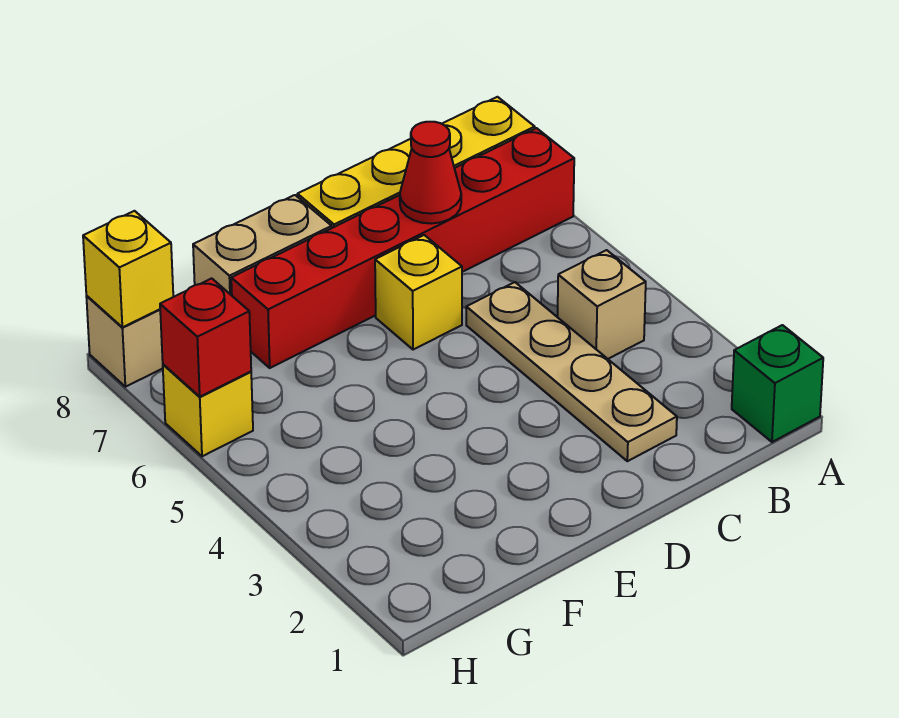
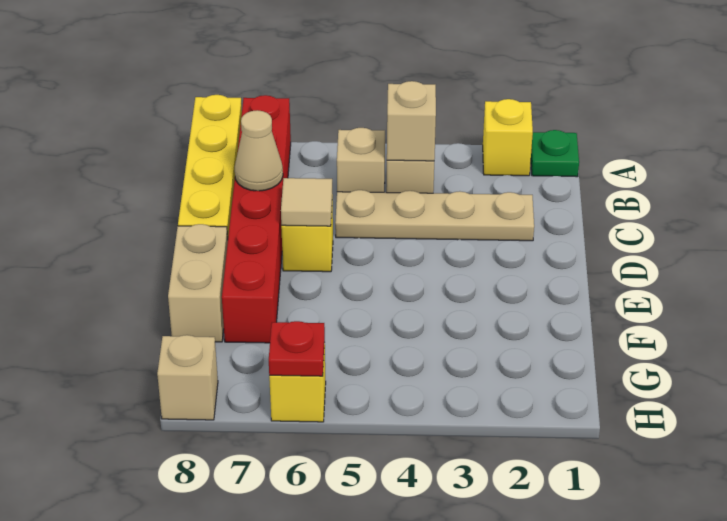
green 1x1 brick [732,325,823,442] -> green 1x1 plate [531,130,579,177]
none -> tan 1x1 brick [387,81,436,161]
none -> tan 1x1 brick [337,128,385,192]
red 1x1 cone [400,122,461,224] -> tan 1x1 cone [235,110,283,191]
none -> tan 1x1 tile [281,178,332,226]
red 1x1 brick [160,278,251,397] -> red 1x1 plate [269,321,325,376]
yellow 1x1 brick [83,211,173,327] -> yellow 1x1 brick moved to [483,99,533,176]

